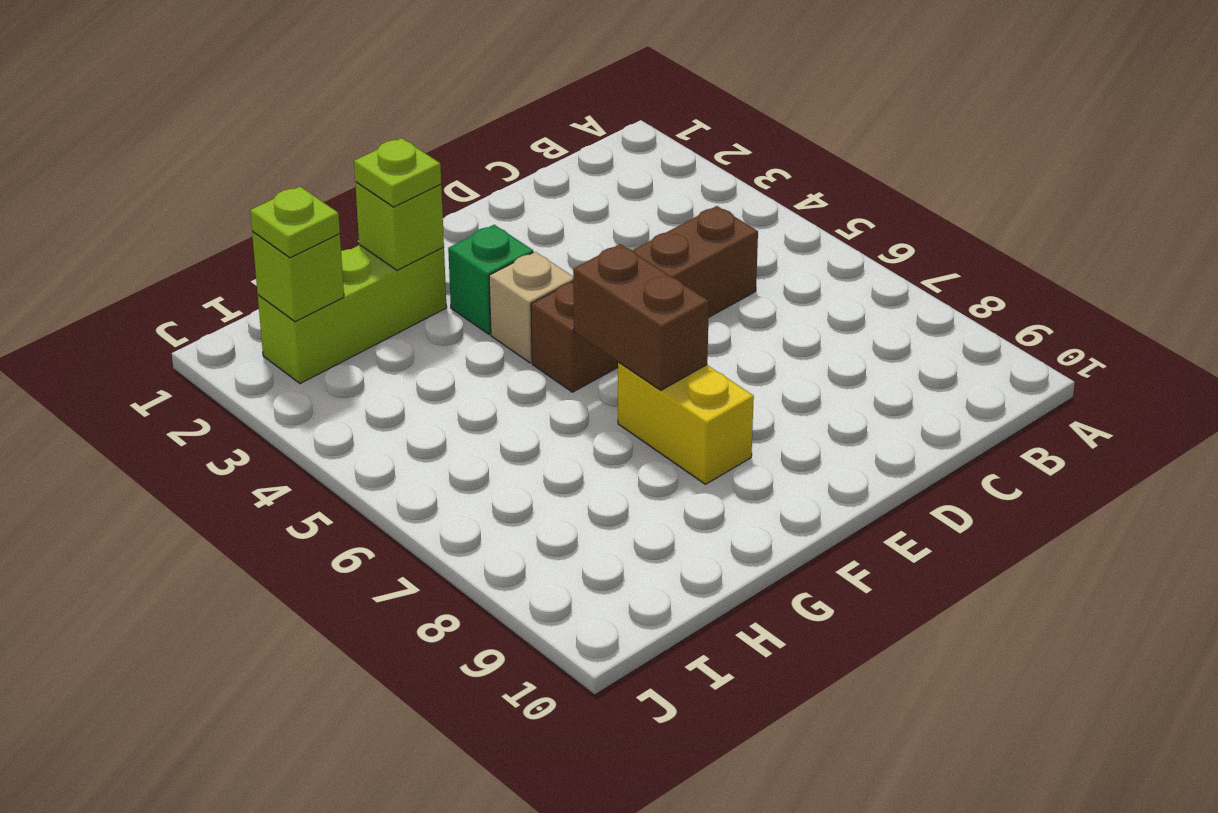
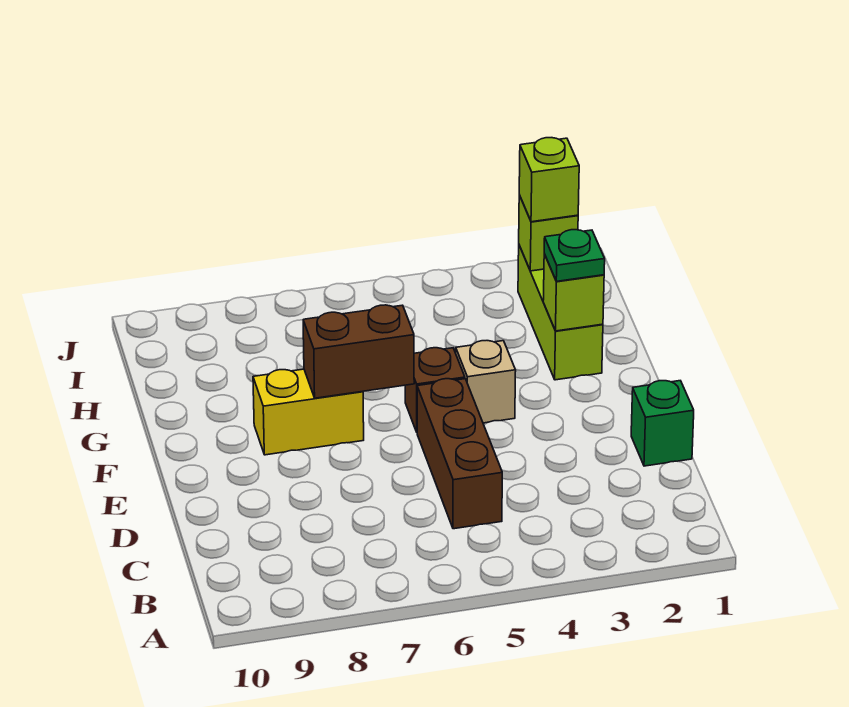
green 1x1 brick [448,225,533,334] -> green 1x1 brick moved to [631,381,694,466]
lime 1x1 plate [354,138,441,207] -> green 1x1 plate [544,230,605,281]
lime 1x1 plate [250,187,340,258] -> lime 1x1 brick [519,138,579,222]

